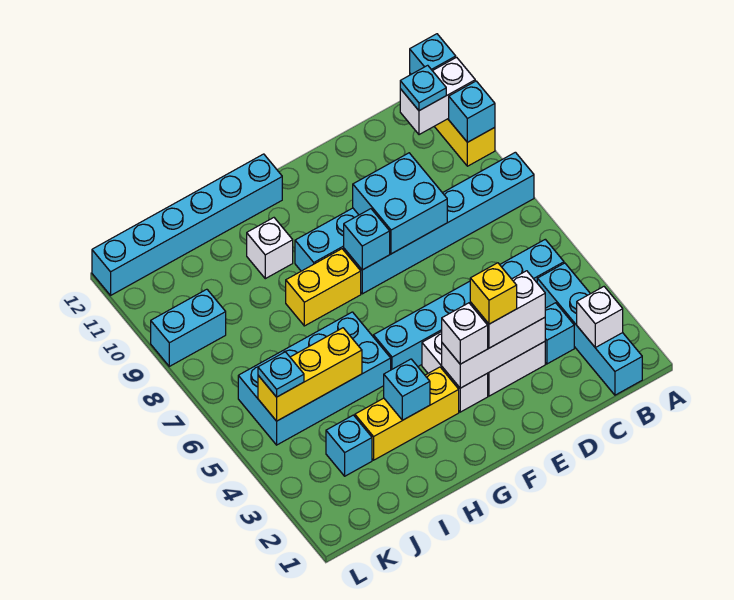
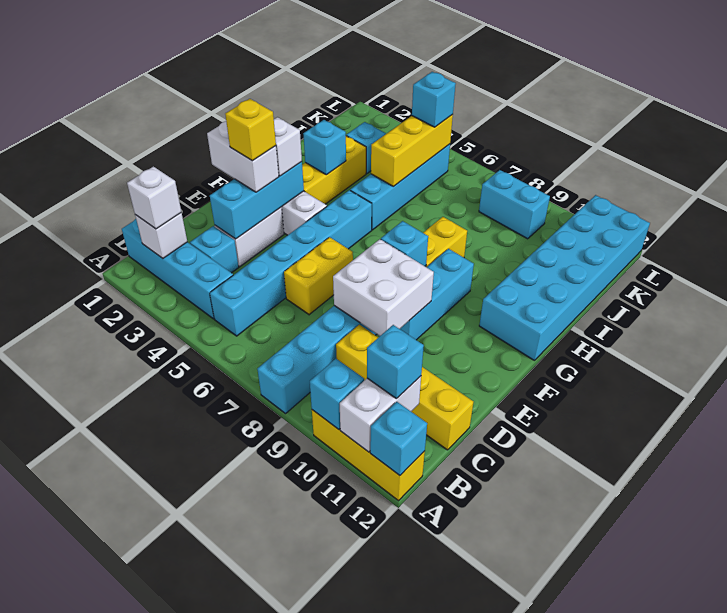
cyan 1x1 plate [400,65,446,111] -> cyan 1x1 brick [367,325,424,399]
none -> yellow 1x4 brick [336,325,473,450]
white 1x3 brick [442,318,545,388] -> cyan 1x3 brick [210,162,304,239]
white 1x2 brick [470,271,545,348] -> white 1x2 brick turned to [207,121,279,192]
none -> yellow 1x2 brick [284,237,353,315]
cyan 2x2 brick [353,153,447,254] -> white 2x2 brick [333,239,434,336]
cyan 1x6 brick [92,154,282,295] -> cyan 2x6 brick [479,195,650,361]
cyan 2x4 brick [238,312,391,445] -> cyan 1x4 brick [350,144,450,230]
white 1x1 brick [247,218,293,279] -> white 1x1 brick moved to [127,166,181,229]
cyan 1x1 plate [258,352,304,397] -> cyan 1x1 brick [412,72,456,127]
cyan 1x2 brick [151,289,226,366] -> cyan 1x2 brick turned to [479,170,550,239]

